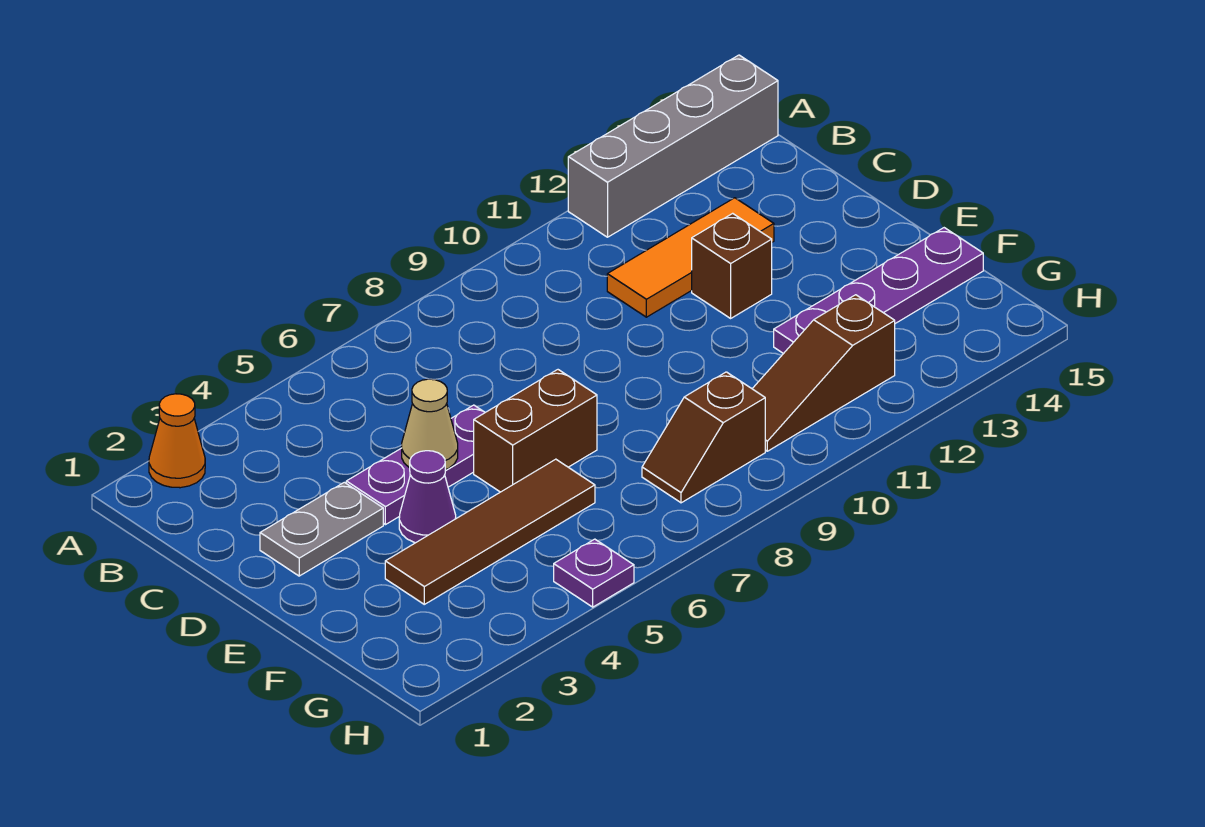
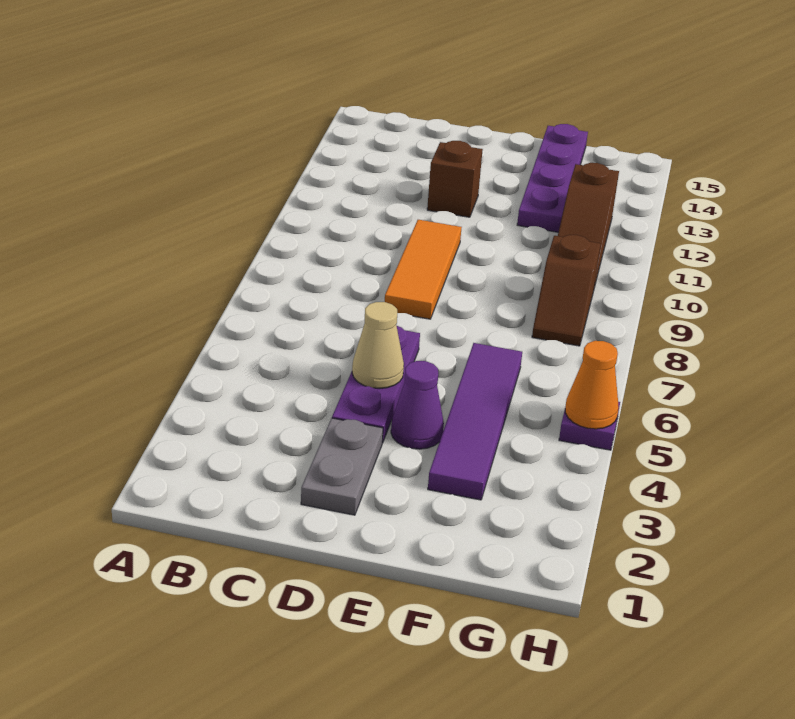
orange 1x1 cone [149,394,205,488] -> orange 1x1 cone moved to [565,341,619,429]
grey 1x4 brick [568,55,778,237] -> none
orange 1x3 tile [607,198,774,317] -> orange 1x3 tile moved to [385,220,462,319]
brown 1x2 brick [474,370,597,492] -> none
brown 1x4 tile [385,459,595,604] -> purple 1x4 tile [428,343,522,500]

